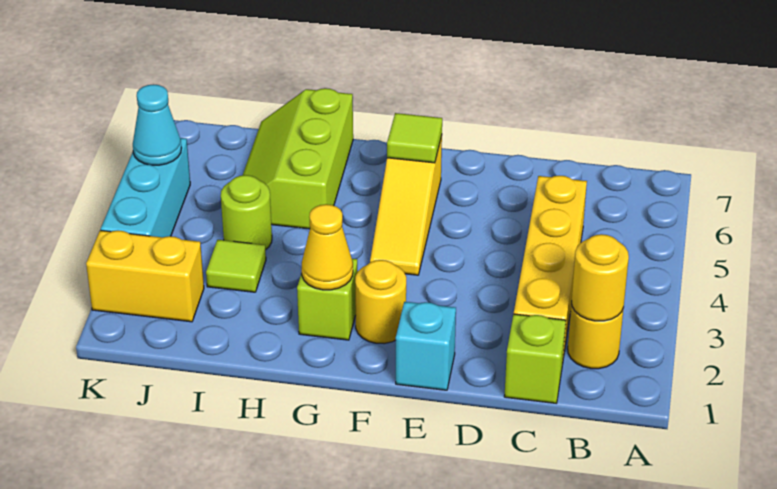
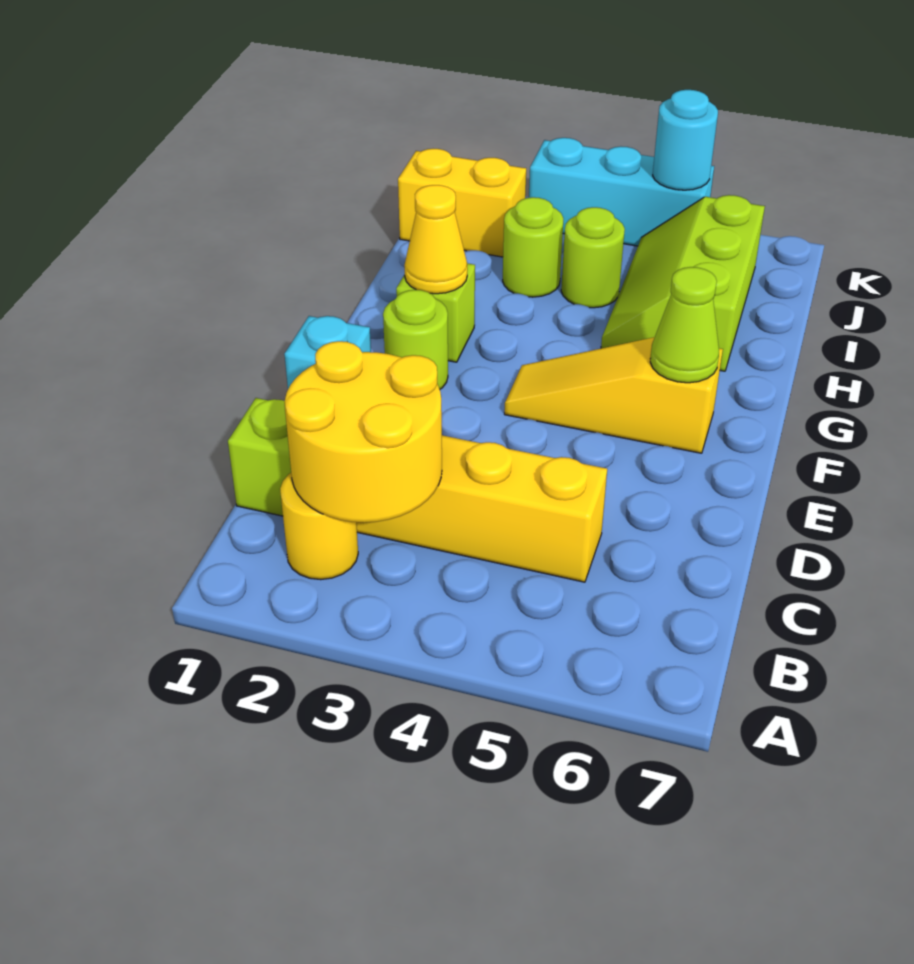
yellow 1x1 round brick [571,234,629,321] -> yellow 2x2 round brick [285,341,442,523]
yellow 1x1 round brick [355,260,406,344] -> lime 1x1 round brick [383,290,448,389]
lime 1x1 tile [387,113,442,163] -> lime 1x1 cone [650,267,719,383]
lime 2x3 slope [243,88,353,229] -> lime 2x3 slope turned to [601,195,765,371]
lime 1x1 tile [206,240,266,292] -> lime 1x1 round brick [503,197,563,297]
yellow 1x2 brick [86,230,204,322] -> yellow 1x2 brick turned to [398,149,526,257]
cyan 1x1 cone [133,84,181,165] -> cyan 1x1 round brick [653,90,718,190]

